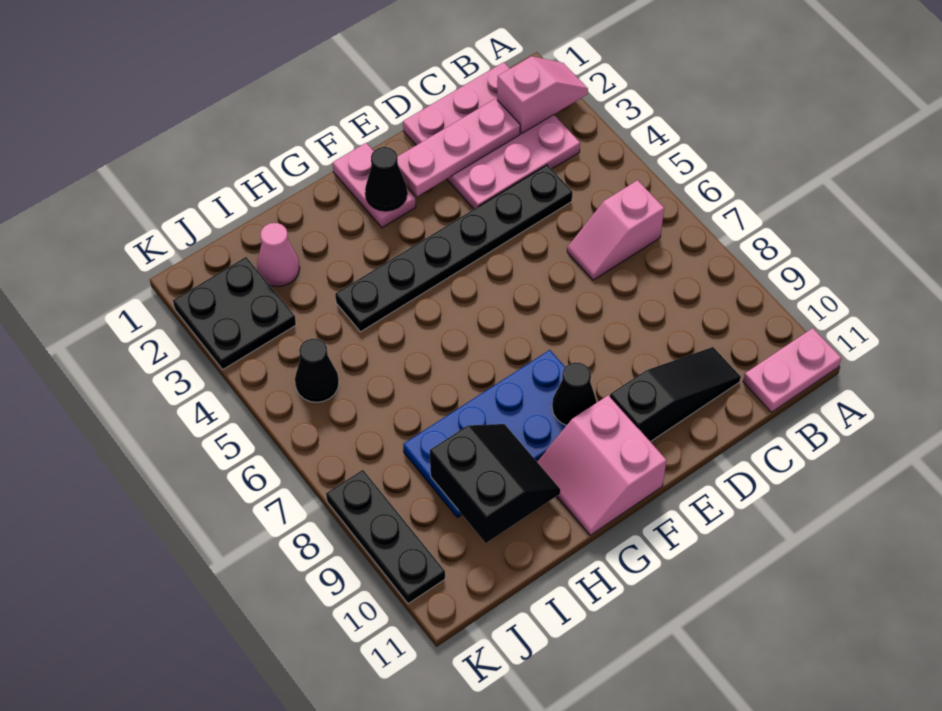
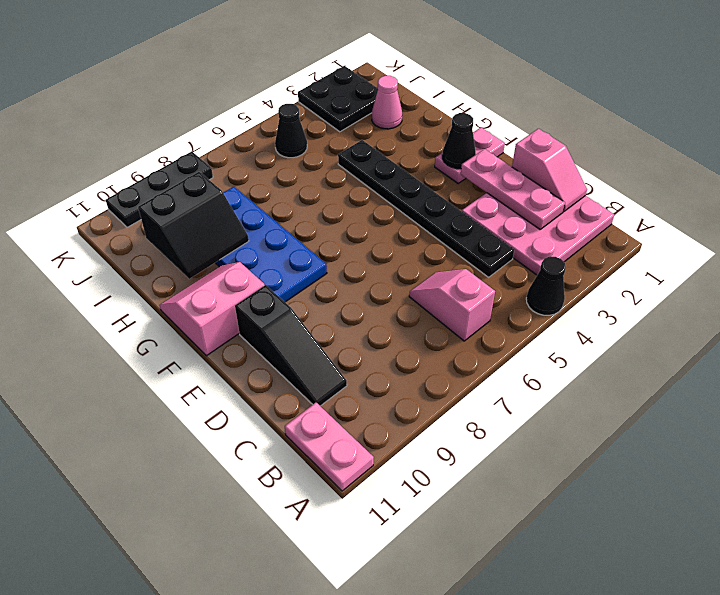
pink 1x2 slope [497,56,588,133] -> pink 1x2 slope moved to [512,129,587,212]
black 1x1 cone [552,362,597,425] -> black 1x1 cone moved to [526,257,566,315]

